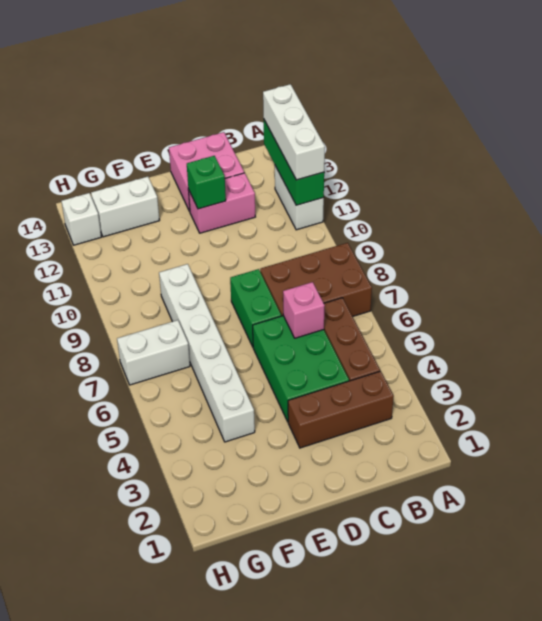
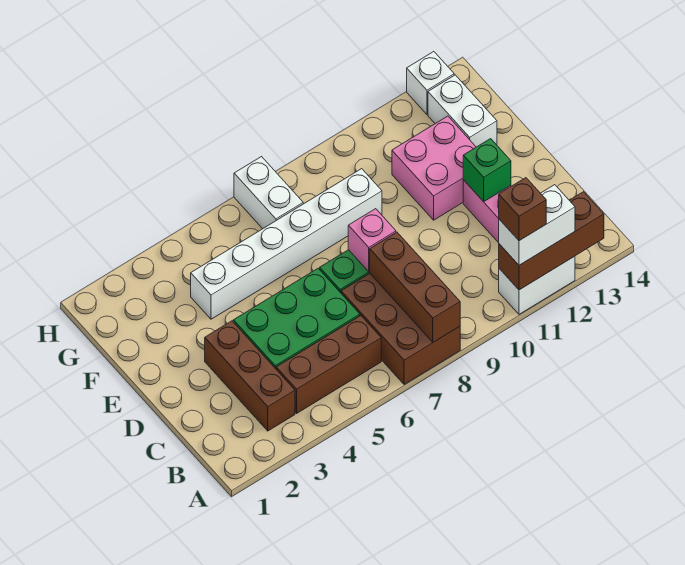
none -> brown 1x3 brick [369,232,460,342]
green 1x3 brick [264,120,324,205] -> brown 1x3 brick [499,192,604,290]
white 1x3 brick [263,84,325,180] -> white 1x2 brick [499,185,575,265]
none -> brown 1x1 brick [499,178,546,241]
pink 1x1 brick [283,282,325,338] -> pink 1x1 brick moved to [348,209,396,272]
pink 2x2 brick [169,132,244,211] -> pink 2x2 brick moved to [392,116,476,220]

